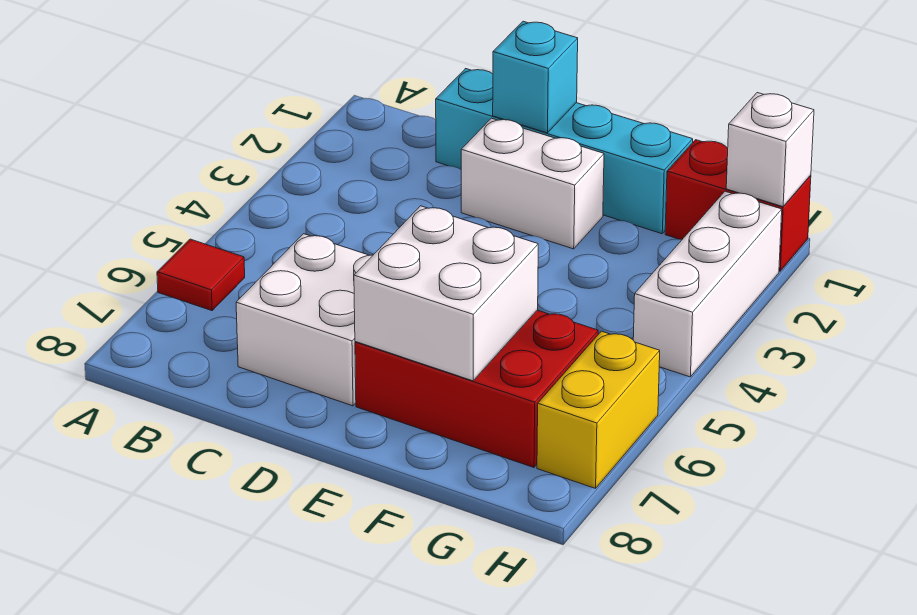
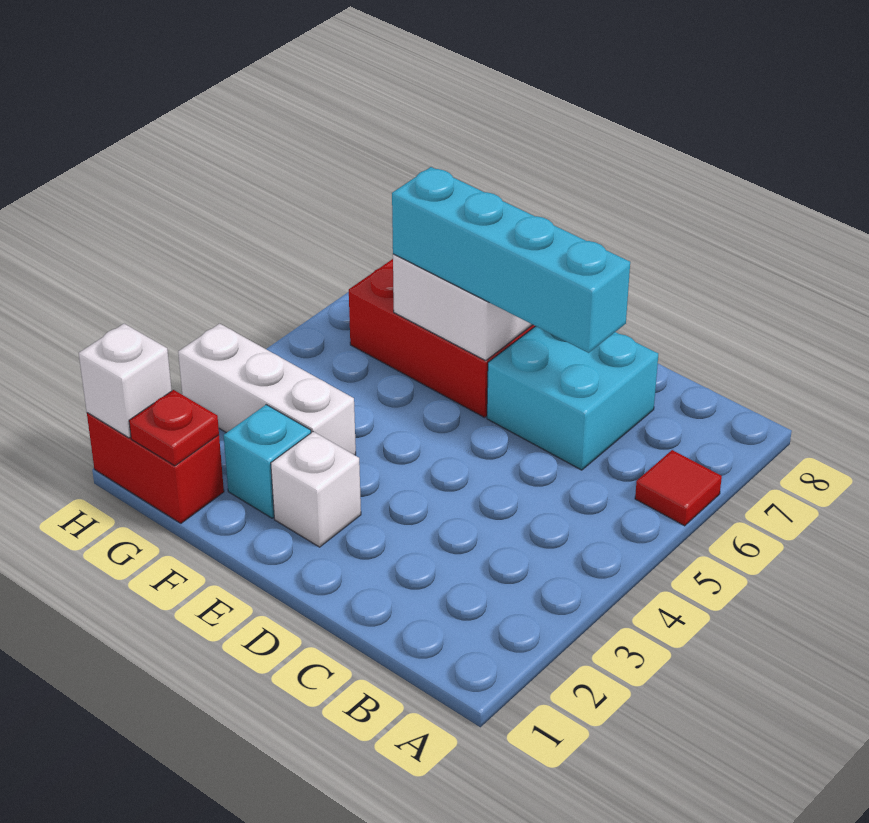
cyan 1x4 brick [436,69,693,234] -> cyan 1x4 brick moved to [392,167,630,353]
white 2x2 brick [236,234,373,406] -> cyan 2x2 brick [487,326,658,470]
cyan 1x1 brick [493,21,578,133] -> cyan 1x1 brick moved to [224,405,311,518]
white 1x2 brick [461,118,604,249] -> white 1x1 brick [271,432,361,547]
none -> red 1x1 plate [129,390,219,466]
white 1x3 brick [633,191,782,377] -> white 1x3 brick turned to [178,324,356,455]
yellow 1x2 brick [537,331,660,488] -> none

